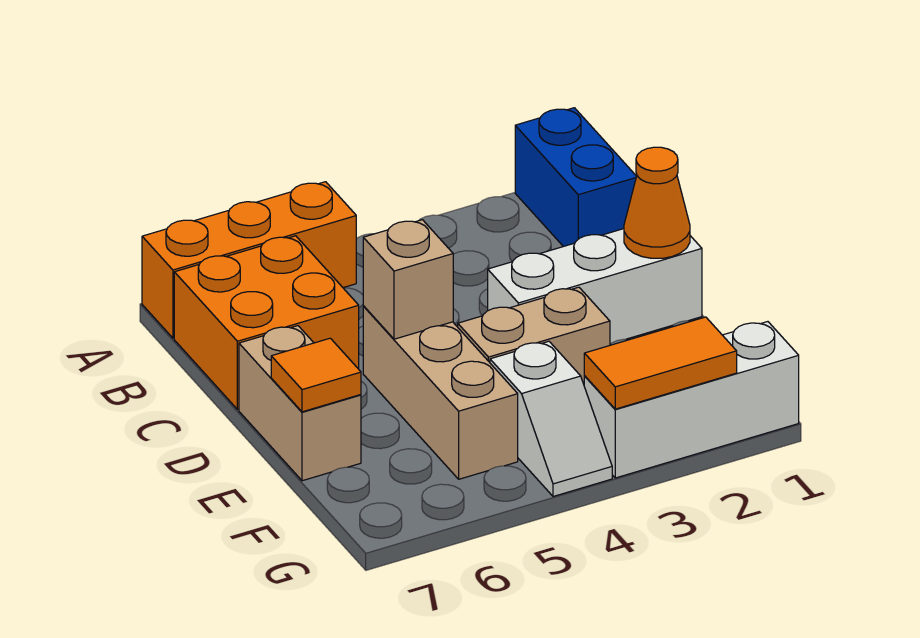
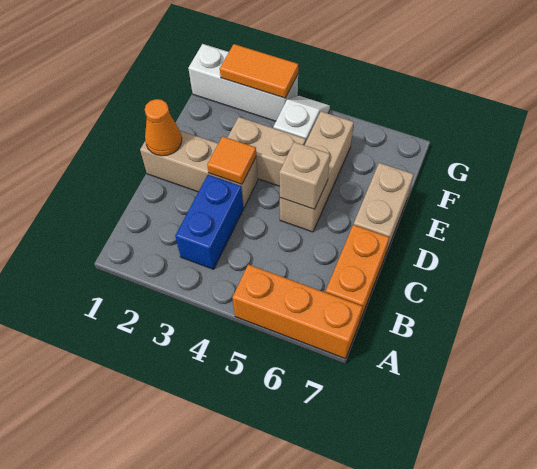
blue 1x2 brick [515,108,637,247] -> blue 1x2 brick moved to [175,175,243,269]
orange 2x2 brick [174,236,359,409] -> orange 1x2 brick [326,225,389,322]
white 1x3 brick [488,229,702,344] -> tan 1x3 brick [140,131,258,208]
orange 1x1 tile [271,338,361,412] -> orange 1x1 tile moved to [207,136,256,184]

